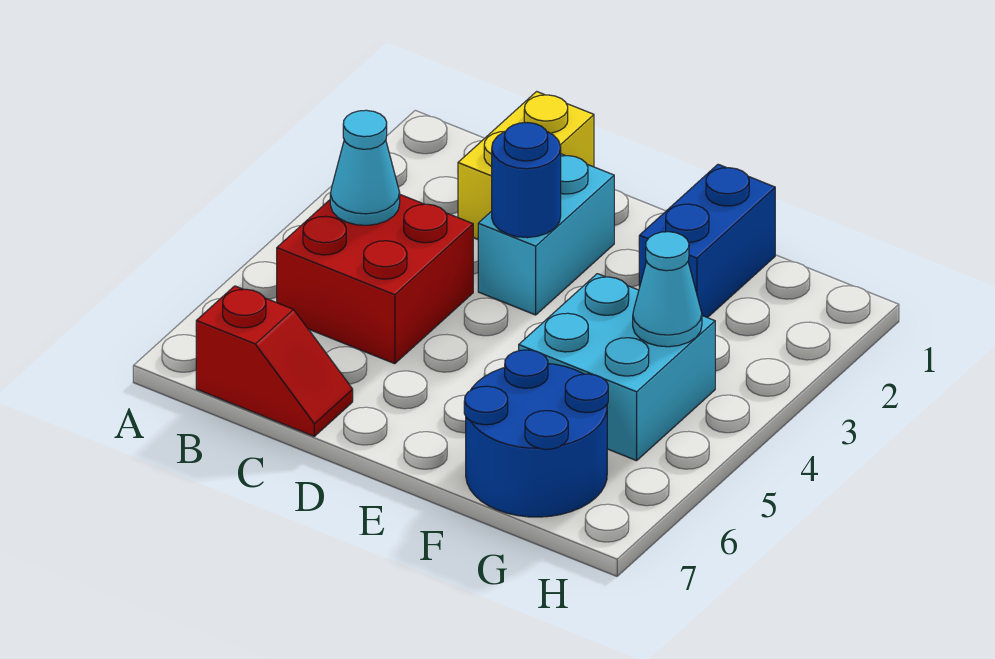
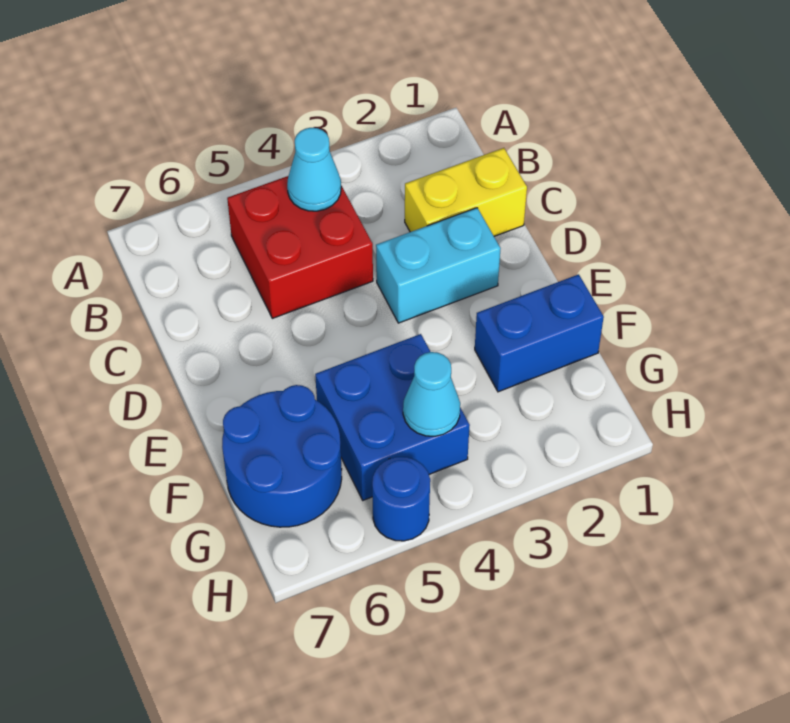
red 1x2 slope [196,286,353,436] -> none
blue 1x1 round brick [492,123,561,238] -> blue 1x1 round brick moved to [372,457,430,541]
cyan 2x2 brick [519,274,715,461] -> blue 2x2 brick [315,334,470,500]

